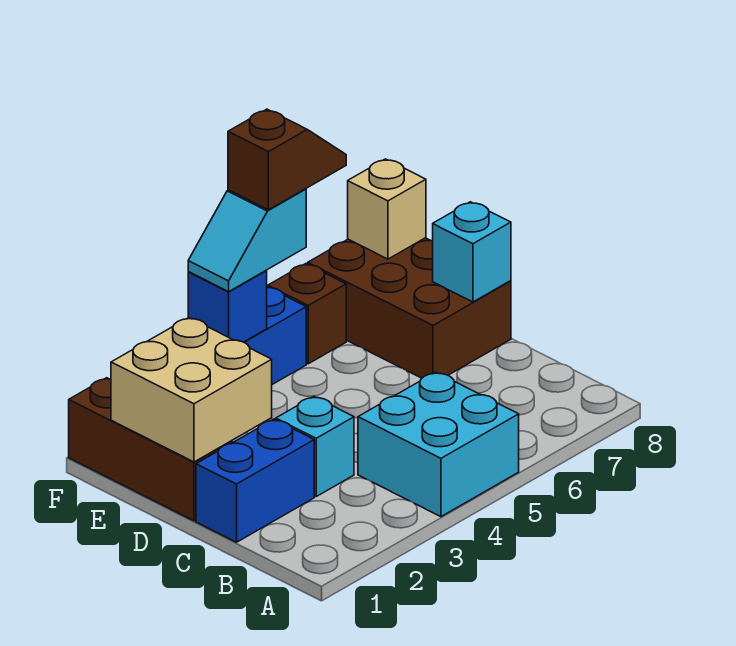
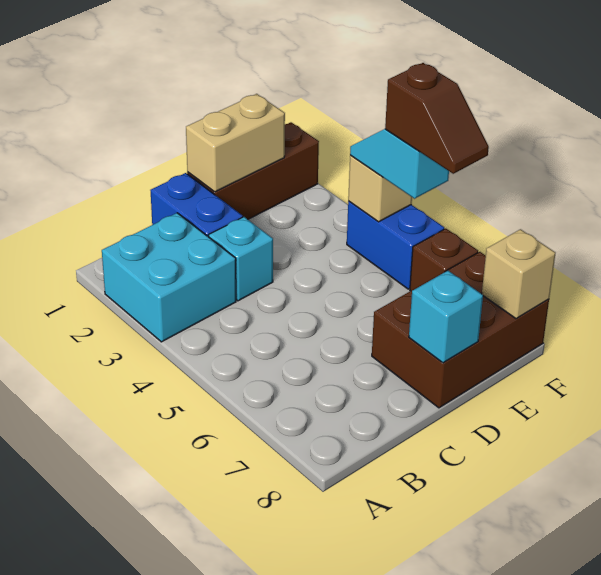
cyan 2x2 brick [358,372,519,517] -> cyan 2x2 brick moved to [102,213,236,342]
tan 2x2 brick [111,318,272,462] -> tan 1x2 brick [186,94,285,192]
blue 1x1 brick [188,271,267,342] -> tan 1x1 brick [348,155,412,222]

